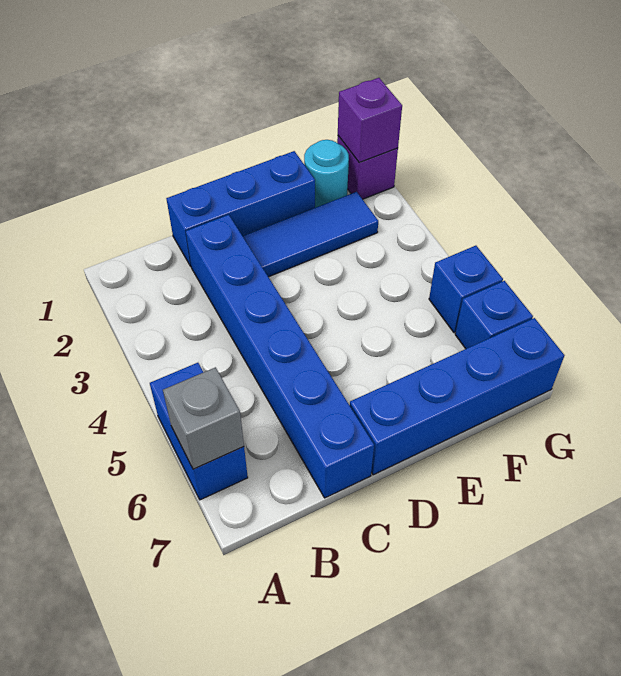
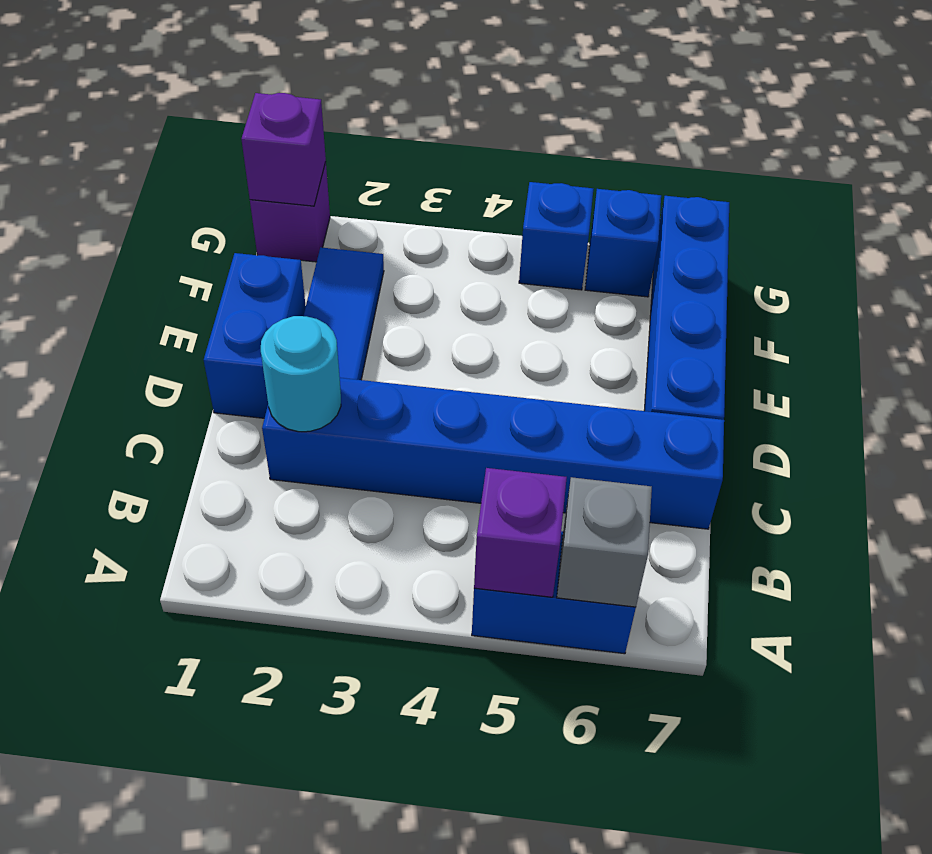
none -> purple 1x1 brick [474,468,567,597]
blue 1x3 brick [166,151,315,266] -> blue 1x2 brick [204,253,306,418]
cyan 1x1 round brick [304,140,349,208] -> cyan 1x1 round brick moved to [261,316,341,432]

